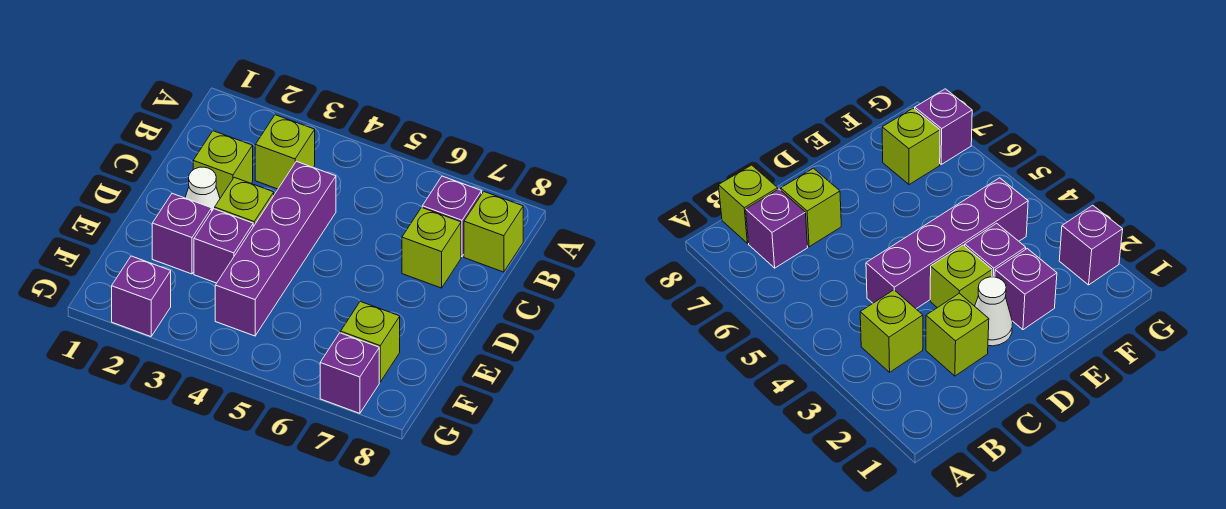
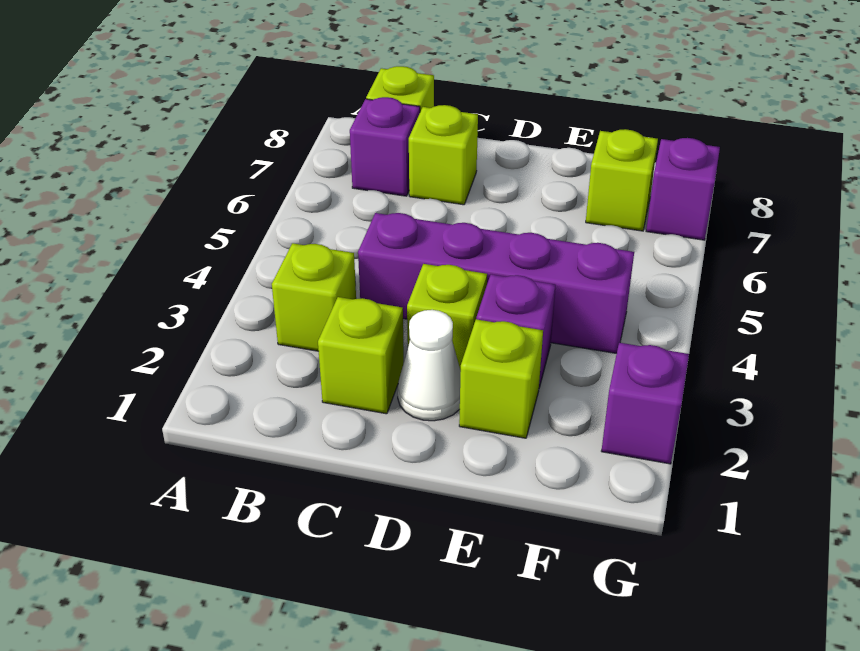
purple 1x1 brick [152,193,212,274] -> lime 1x1 brick [459,319,543,438]

